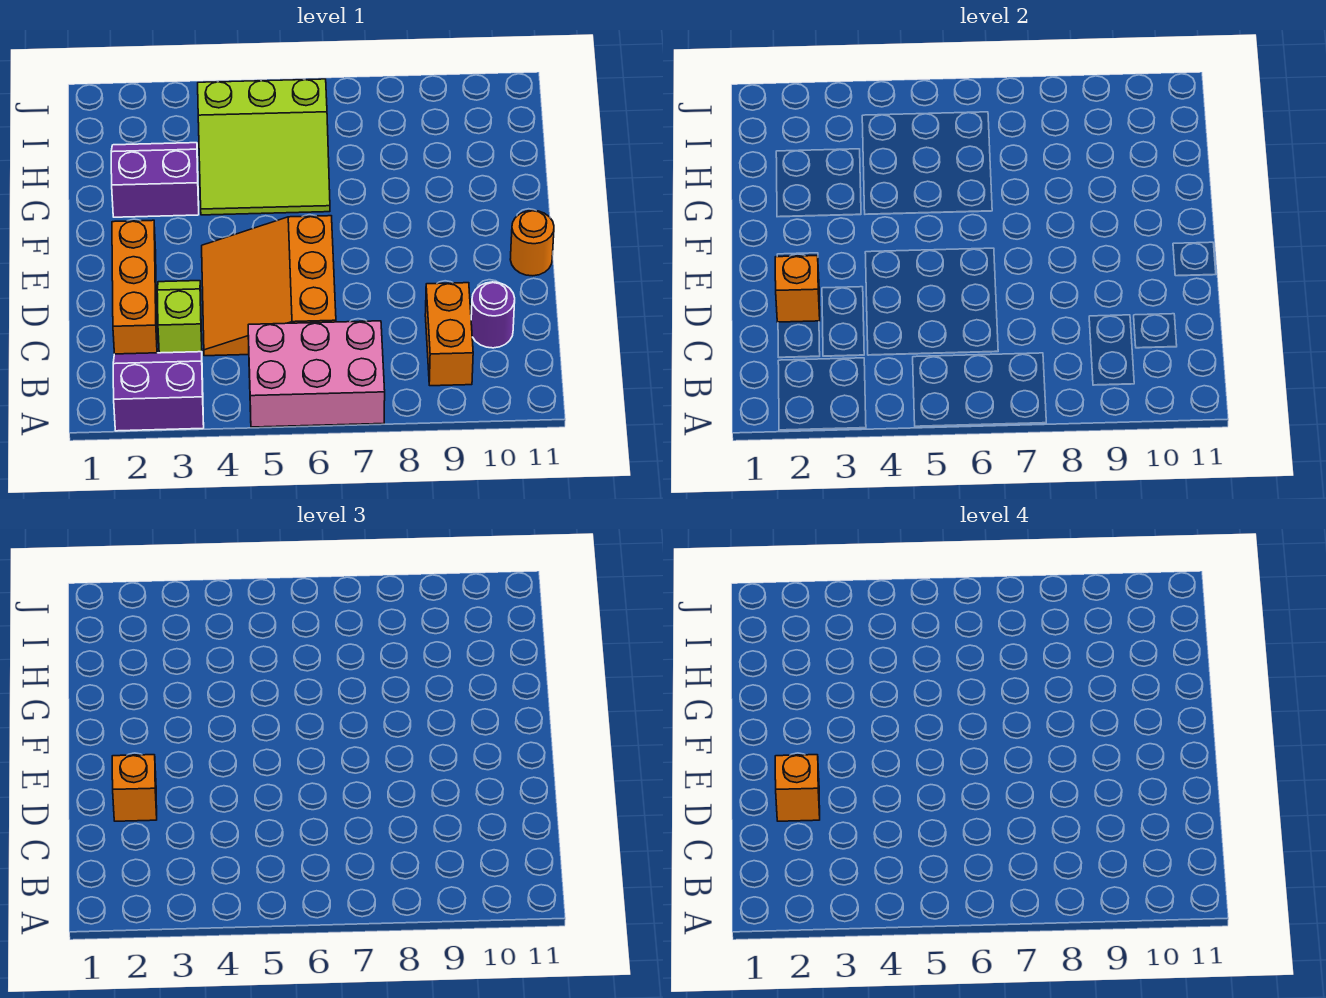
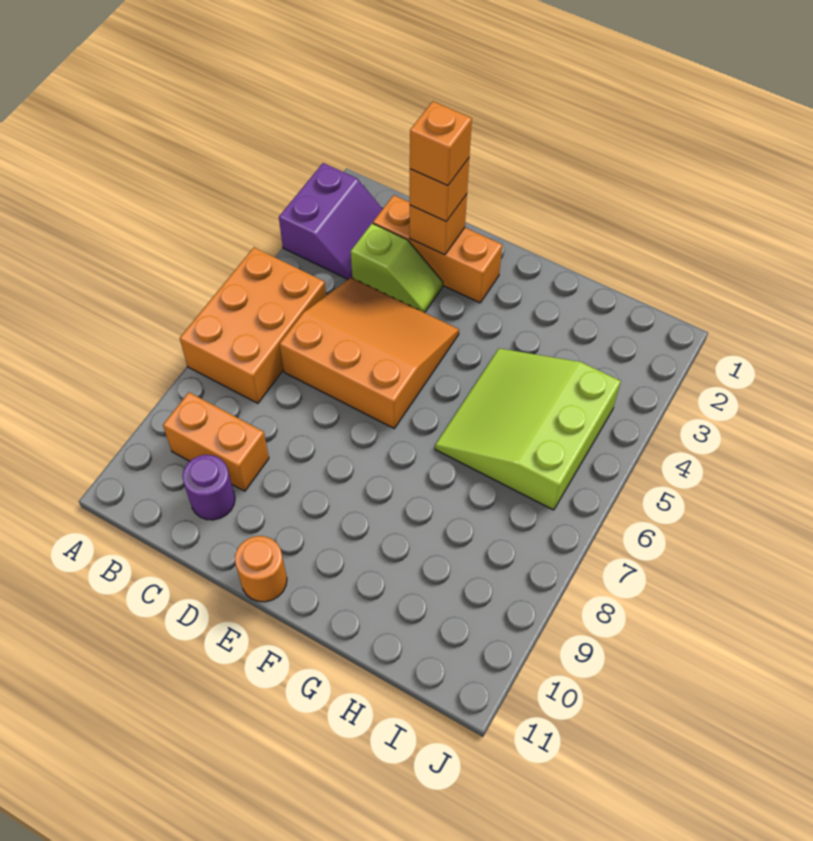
pink 2x3 brick [248,321,385,427] -> orange 2x3 brick [180,247,326,403]
purple 2x2 slope [111,143,199,217] -> none

